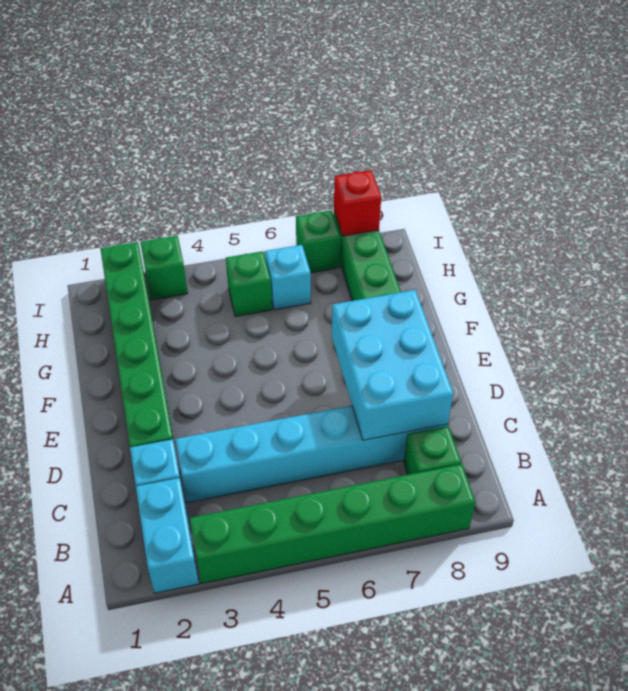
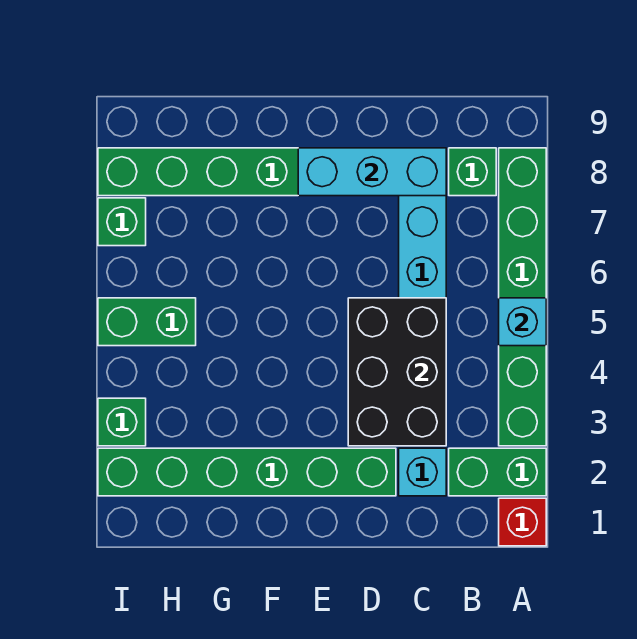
cyan 1x2 brick [136,478,199,593] -> green 1x2 brick [449,448,546,496]
none -> black 2x3 brick [348,298,446,446]
cyan 2x3 brick [332,290,453,440] -> cyan 1x3 brick [298,148,446,196]
green 1x1 brick [226,251,272,317] -> green 1x2 brick [98,298,196,346]
cyan 1x1 brick [265,245,311,310] -> cyan 1x1 brick moved to [499,298,546,346]
red 1x1 brick [334,170,381,236] -> red 1x1 brick moved to [499,498,546,546]

